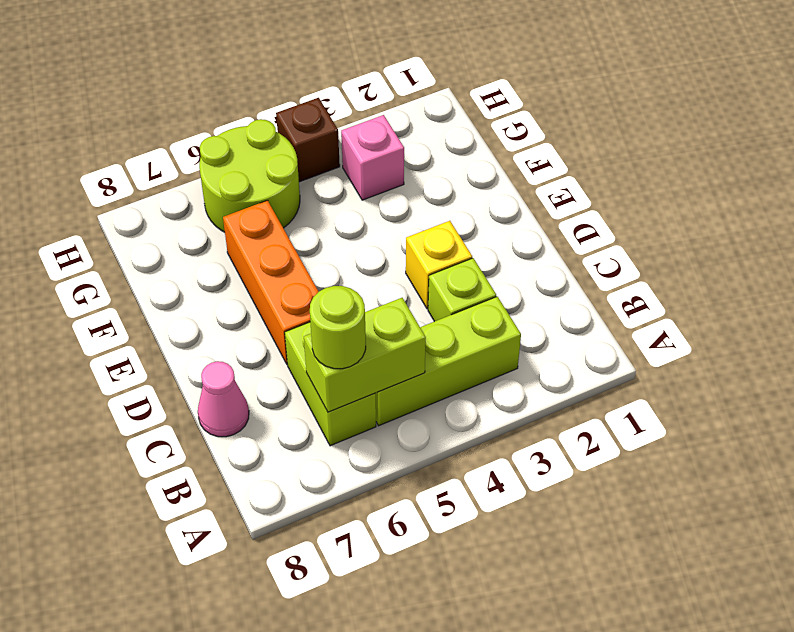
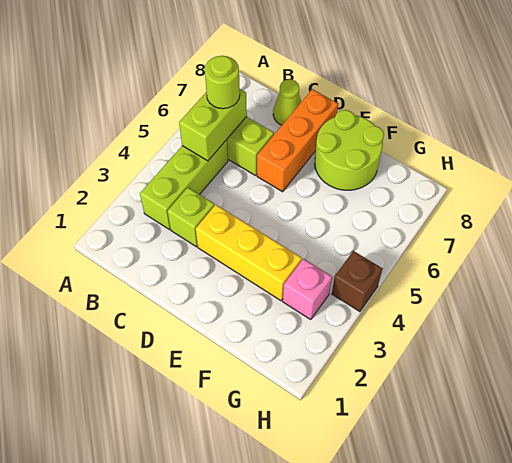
pink 1x1 cone [198,361,249,437] -> lime 1x1 cone [273,79,301,125]
yellow 1x1 brick [406,221,472,309] -> yellow 1x3 brick [196,205,302,301]
orange 1x3 brick [223,200,319,364] -> orange 1x3 brick turned to [257,89,338,192]
lime 2x2 round brick [199,119,300,232] -> lime 2x2 round brick moved to [315,110,384,190]

